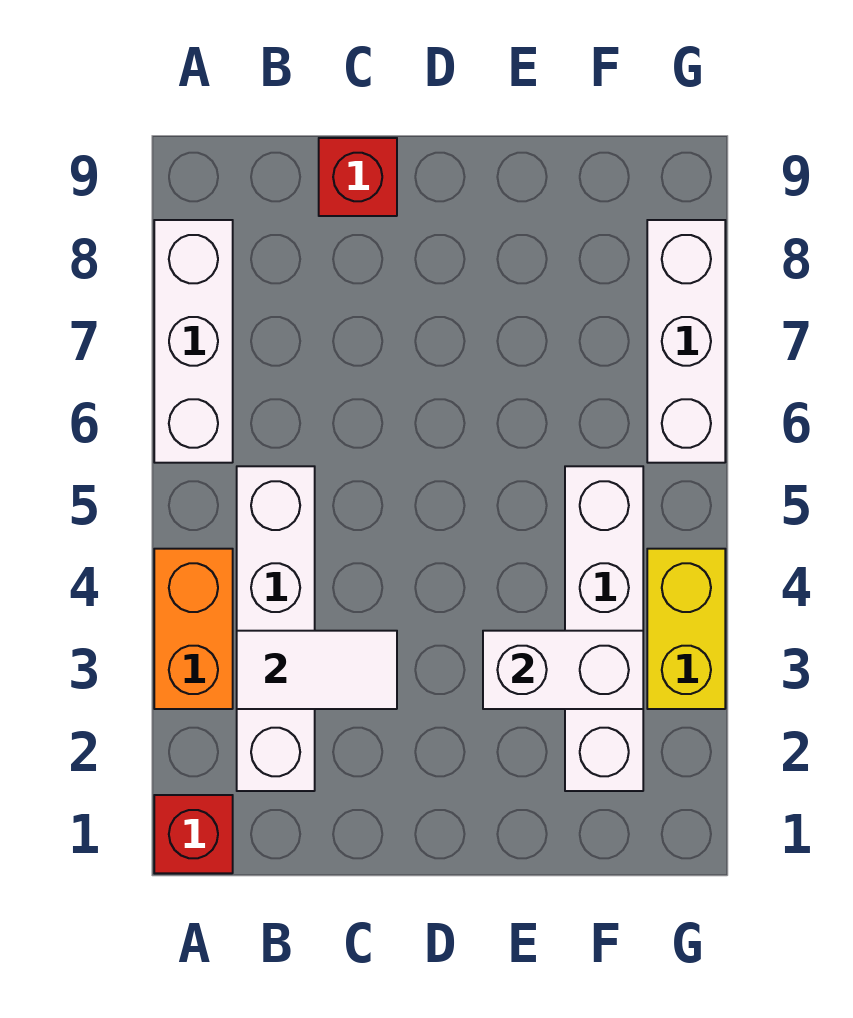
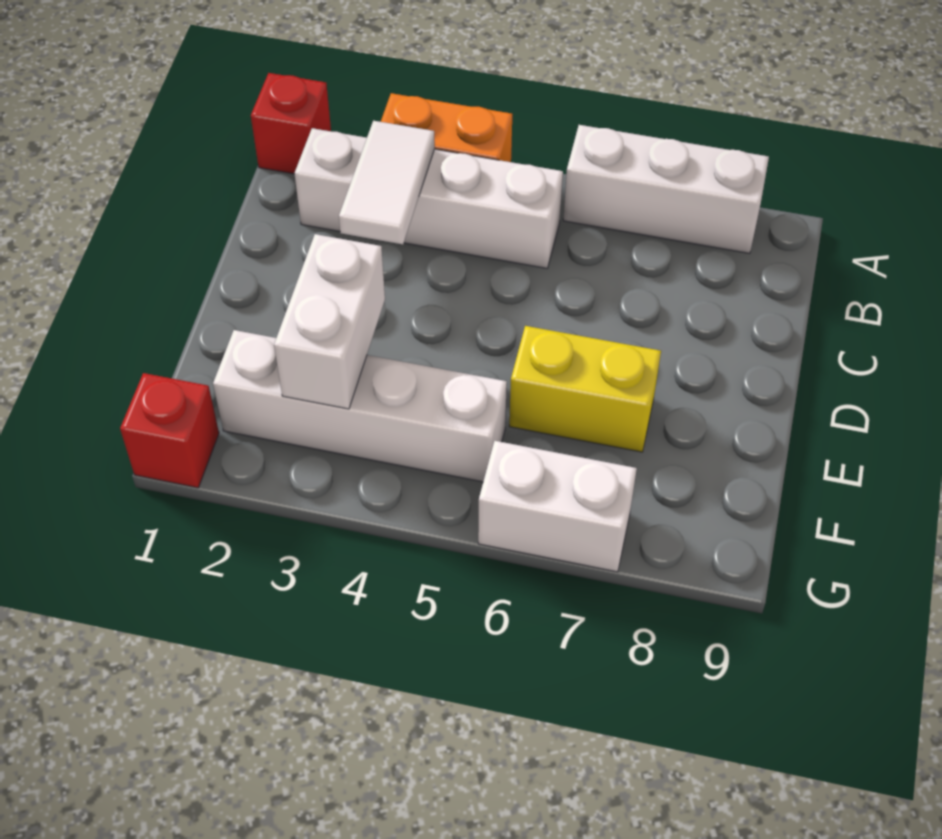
red 1x1 brick [319,138,397,216] -> red 1x1 brick moved to [120,373,219,488]
yellow 1x2 brick [647,549,725,709] -> yellow 1x2 brick moved to [509,326,661,452]
white 1x3 brick [647,220,725,463] -> white 1x2 brick [478,441,637,572]

